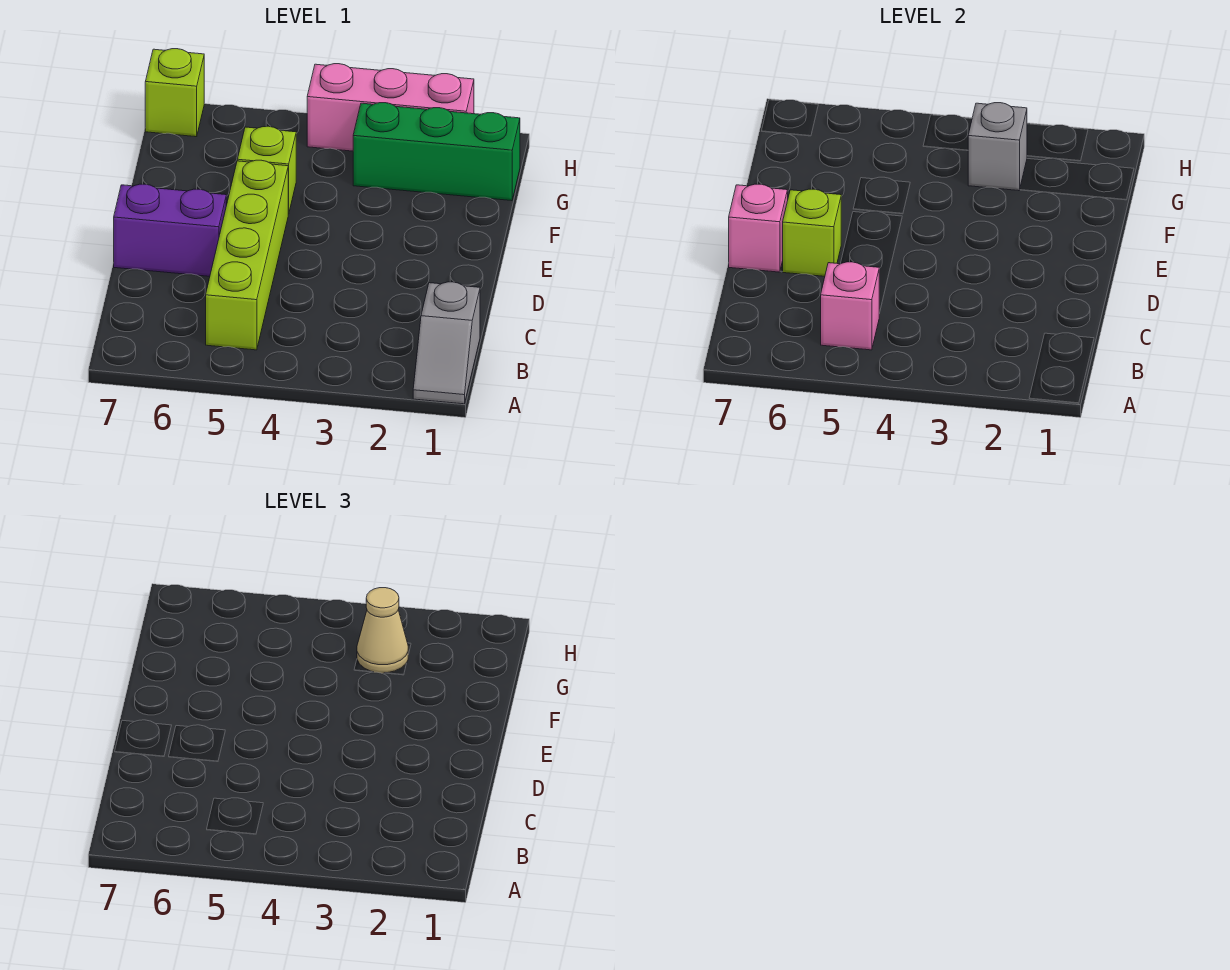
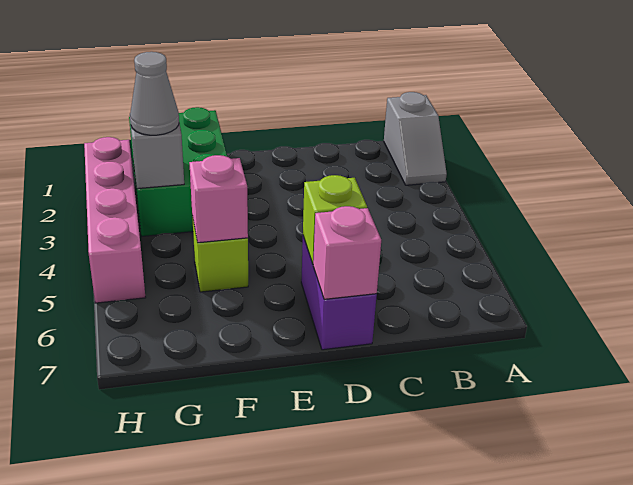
grey 1x2 slope [413,282,480,404] -> grey 1x2 slope turned to [384,92,447,185]
lime 1x4 brick [206,160,288,350] -> none
pink 1x1 brick [821,262,879,350] -> pink 1x1 brick moved to [189,155,248,243]
green 1x3 brick [353,103,520,201] -> green 2x3 brick [129,107,227,236]
tan 1x1 cone [357,588,408,673] -> grey 1x1 cone [130,52,179,135]
pink 1x3 brick [307,64,474,151] -> pink 1x4 brick [84,137,146,303]
lime 1x1 brick [145,49,204,137] -> none

